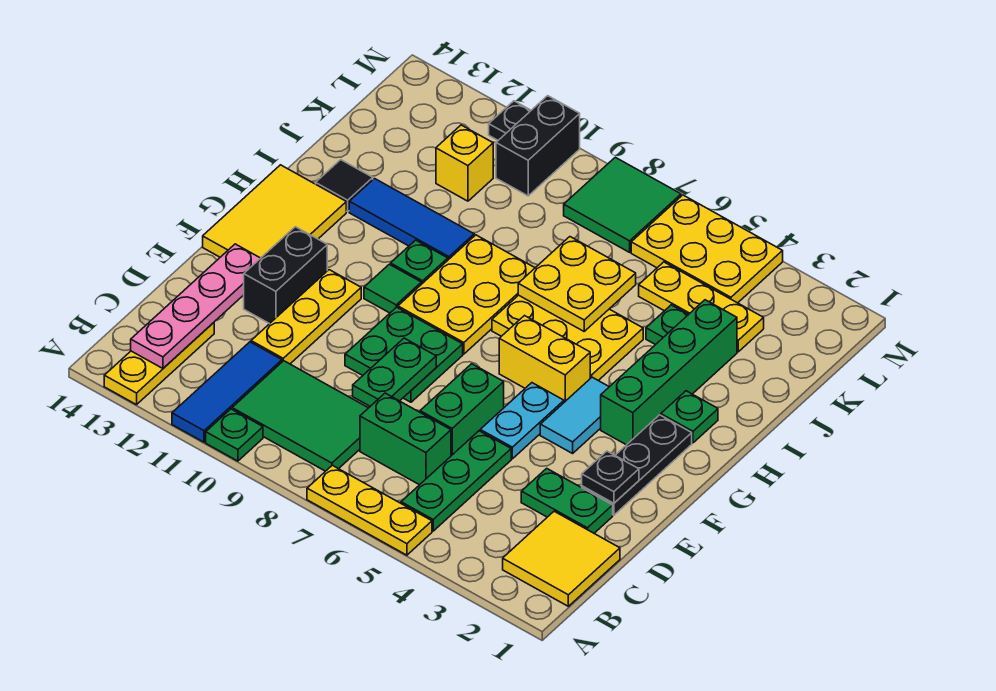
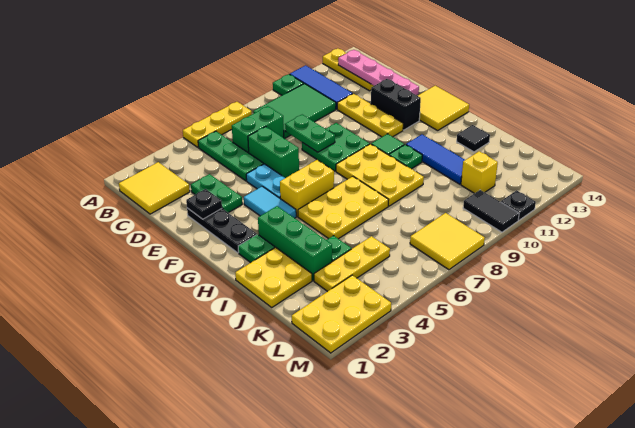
green 1x2 plate [521,468,613,533] -> green 1x2 plate turned to [191,174,242,213]
yellow 2x3 tile [203,165,346,258] -> yellow 2x2 tile [418,86,469,131]
green 1x4 brick [601,300,737,445] -> green 1x3 brick [258,206,332,281]
yellow 2x2 plate [518,237,636,331] -> yellow 2x2 plate moved to [235,247,312,307]
blue 1x3 tile [349,179,474,260] -> blue 1x3 tile turned to [406,135,465,184]
yellow 2x3 plate [631,195,783,303] -> yellow 2x3 plate moved to [292,275,391,353]
green 2x2 tile [564,157,681,252] -> yellow 2x2 tile [410,213,485,270]
black 1x2 brick [496,96,580,196] -> black 1x2 tile [463,190,519,232]

